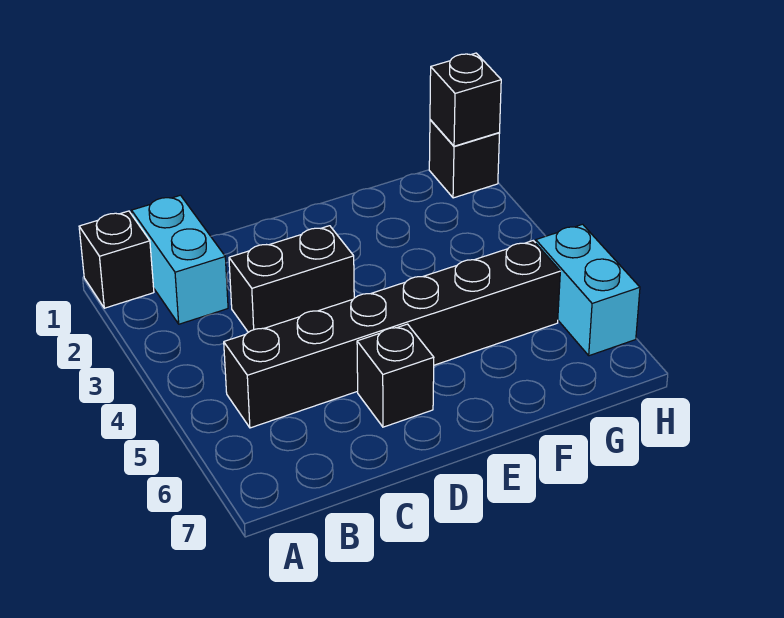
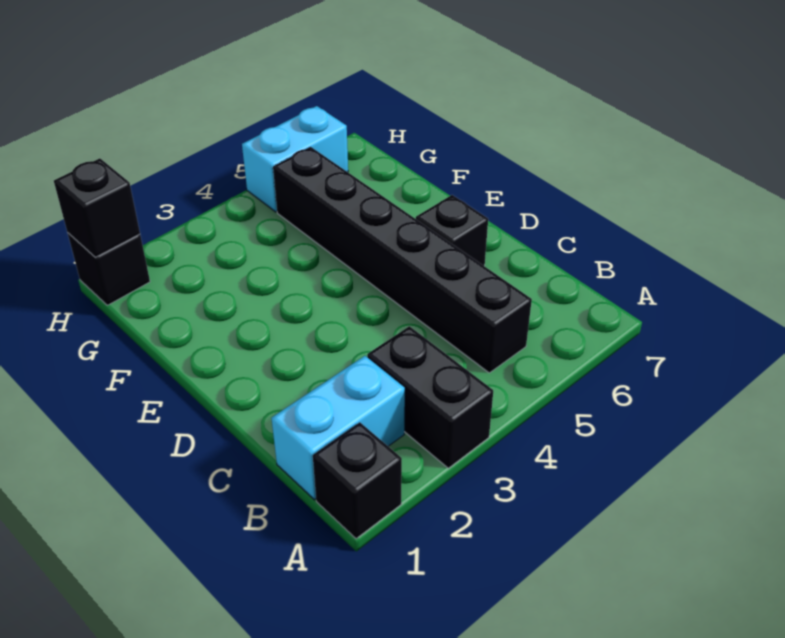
black 1x2 brick [229,226,354,332] -> black 1x2 brick moved to [367,326,493,468]

